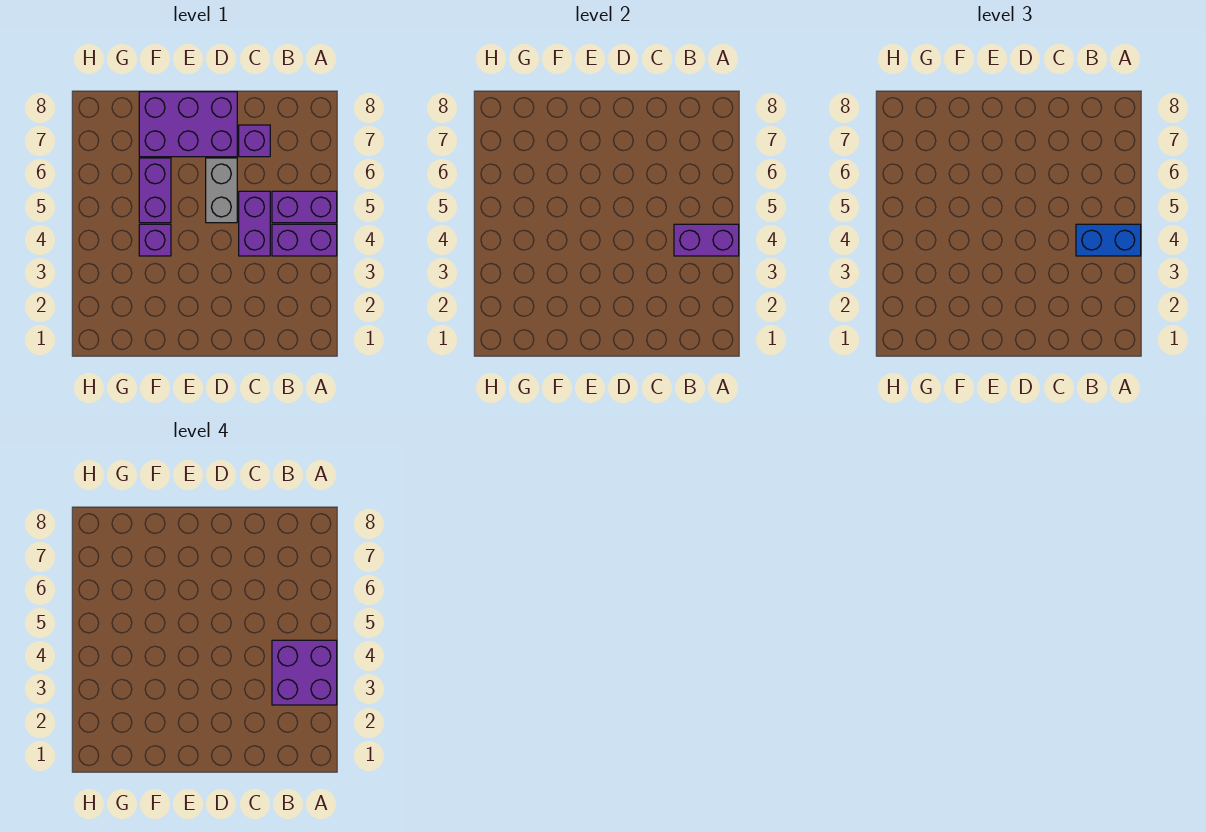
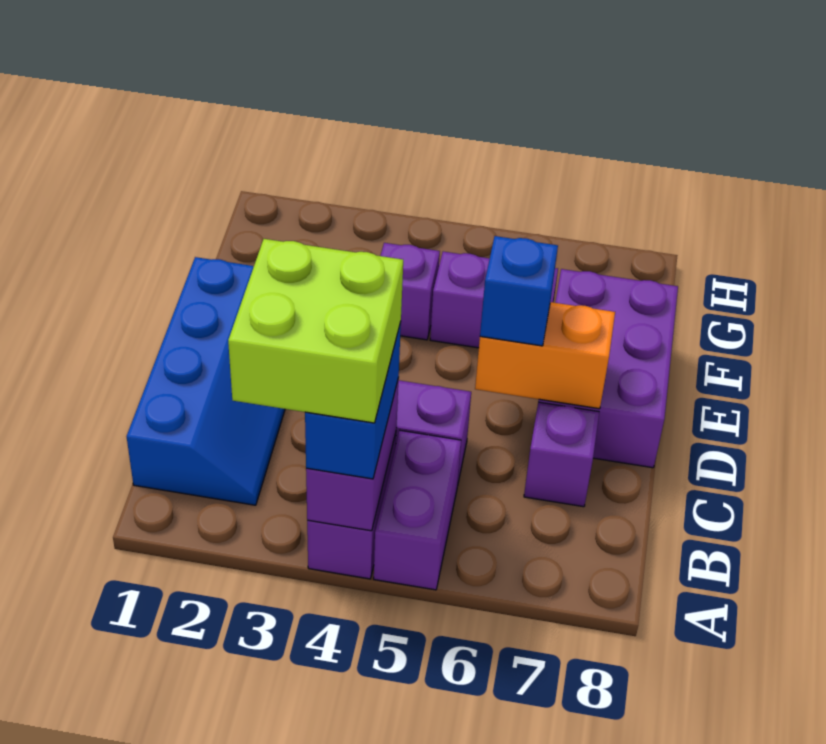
purple 2x2 brick [272,640,337,705] -> lime 2x2 brick [228,239,403,423]
none -> blue 2x4 slope [127,257,285,505]
grey 1x2 brick [206,158,237,223] -> none
none -> orange 1x2 brick [475,302,615,409]
none -> blue 1x1 brick [480,236,558,346]

